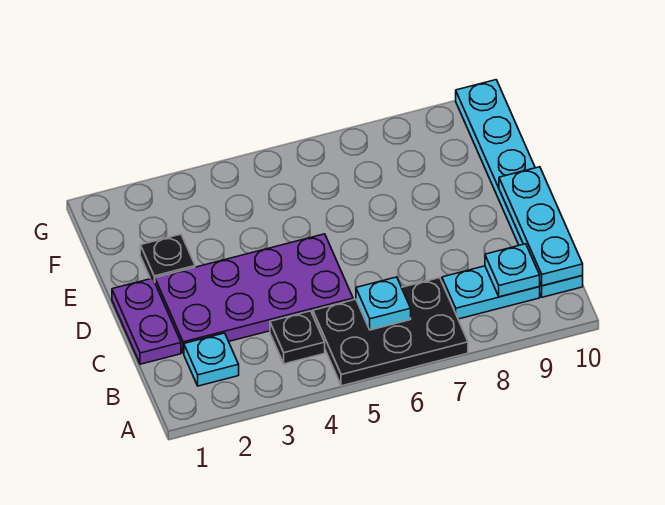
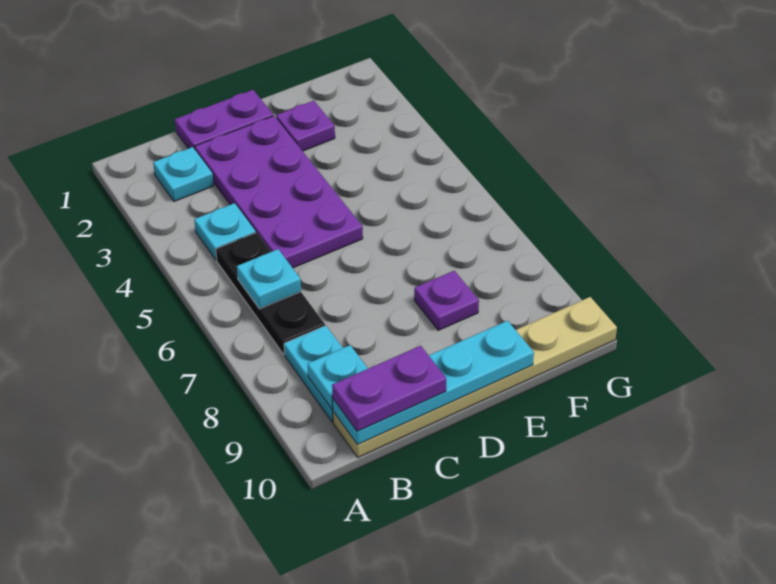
black 2x3 plate [313,278,468,386] -> black 1x3 plate [216,232,325,354]
black 1x1 plate [270,311,325,364] -> cyan 1x1 plate [194,203,256,260]
cyan 1x6 plate [456,80,583,297] -> tan 1x6 plate [333,297,617,457]
cyan 1x3 plate [499,167,583,286] -> cyan 1x4 plate [333,321,534,445]
none -> purple 1x2 plate [332,346,446,432]
black 1x1 plate [140,234,195,282] -> purple 1x1 plate [276,101,335,151]
none -> purple 1x1 plate [414,271,479,330]

